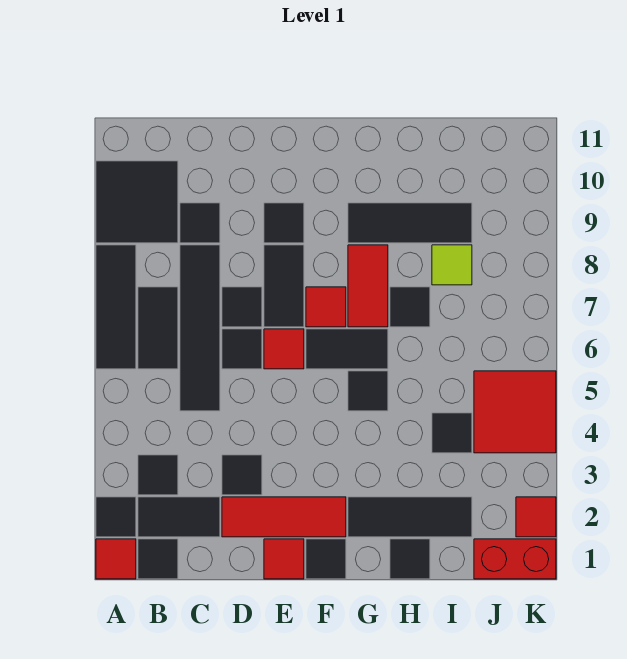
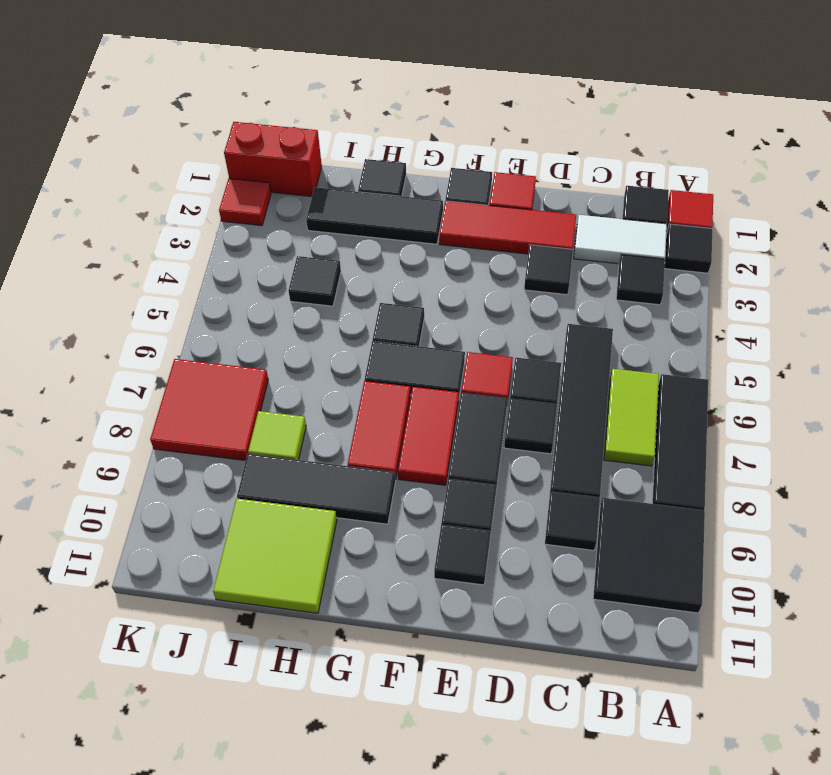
black 1x2 tile [138,497,220,537] -> white 1x2 tile [574,215,667,264]
black 1x2 tile [138,287,178,369] -> lime 1x2 tile [604,369,659,466]
red 1x1 tile [306,287,346,327] -> red 1x2 tile [398,387,459,485]
black 1x1 tile [390,287,430,327] -> black 1x1 tile moved to [434,524,491,585]
none -> lime 2x2 tile [213,499,337,613]
red 2x2 tile [474,371,556,453] -> red 2x2 tile moved to [150,359,268,461]

